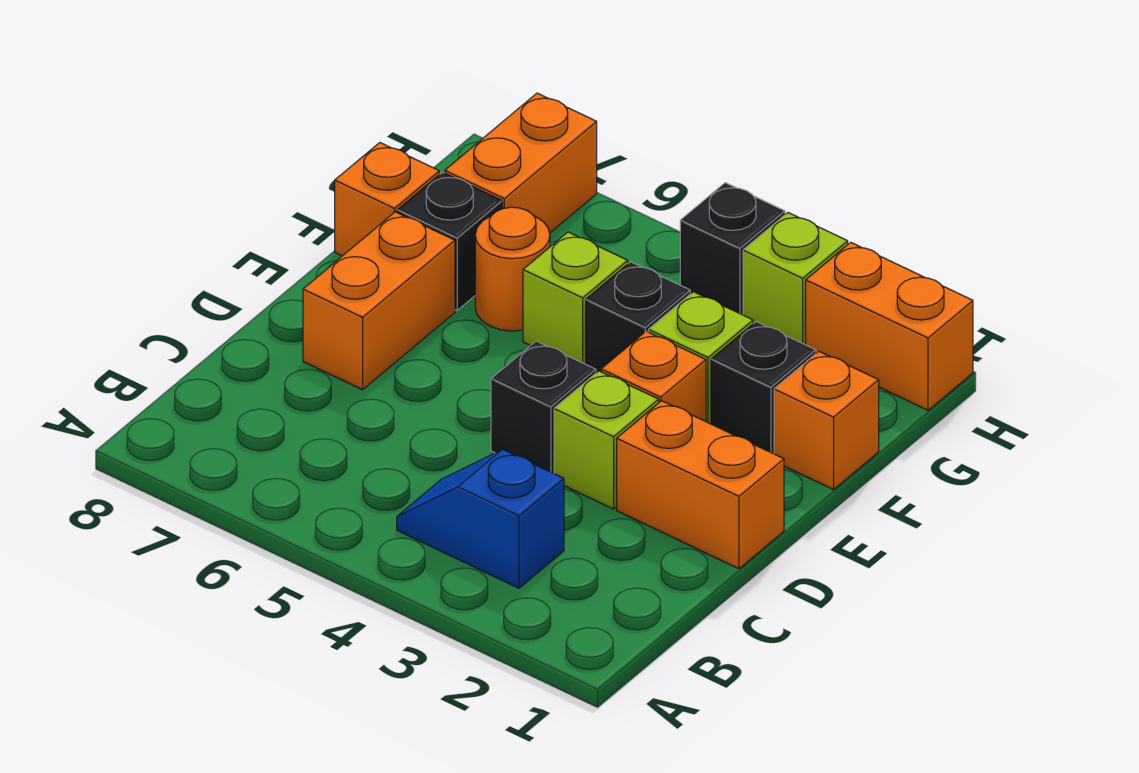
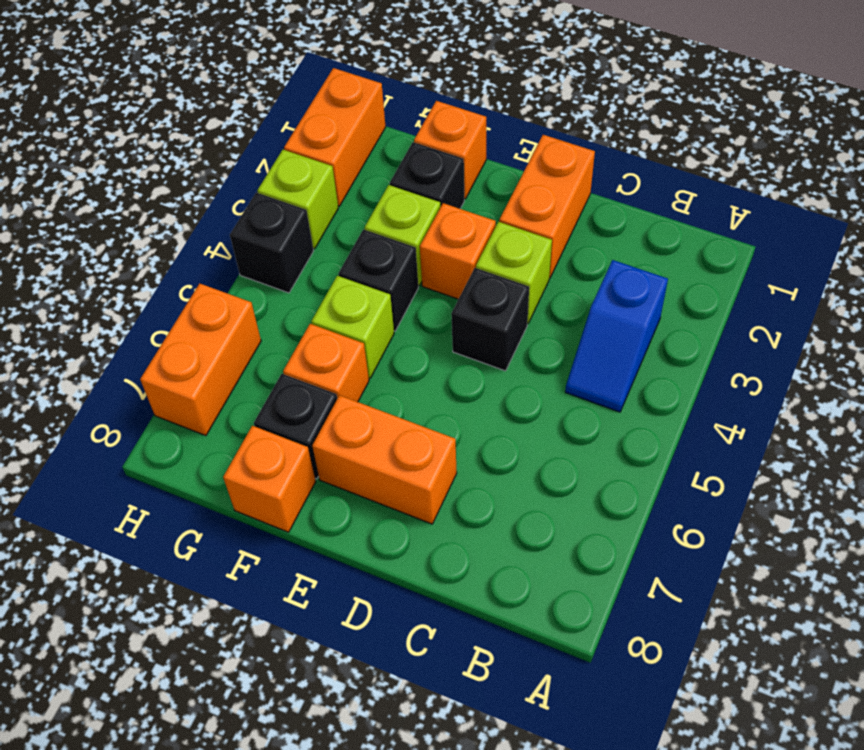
orange 1x1 round brick [475,207,550,331] -> orange 1x1 brick [283,324,369,402]
orange 1x2 brick [445,93,597,233] -> orange 1x2 brick turned to [140,284,261,436]

